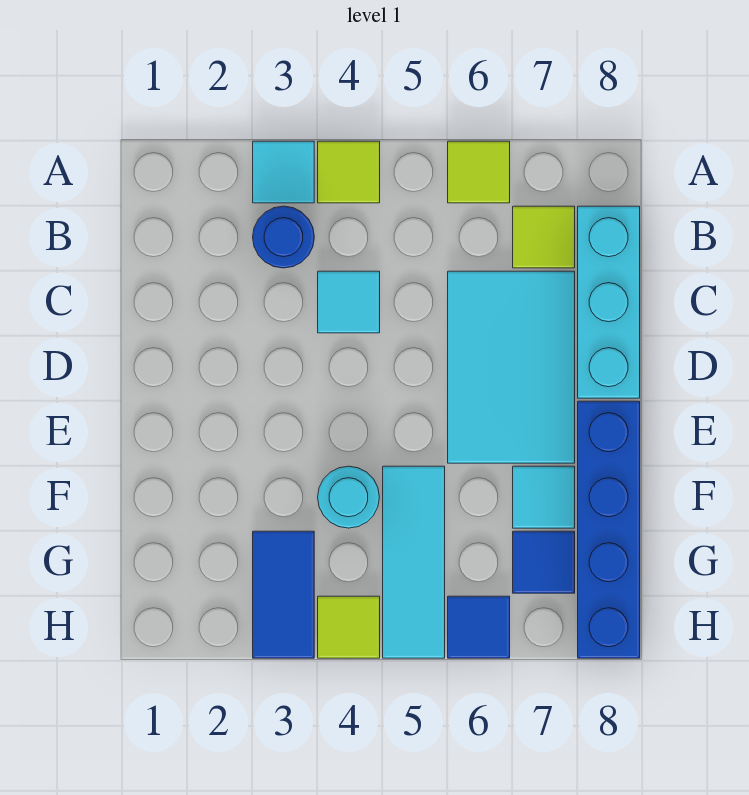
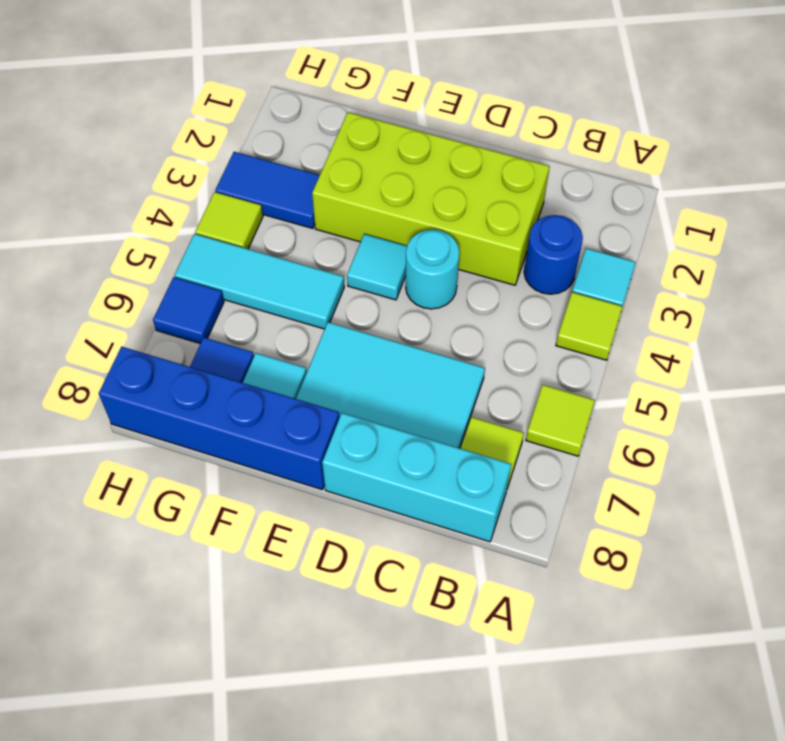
none -> lime 2x4 brick [312,112,550,285]
cyan 1x1 tile [318,271,380,333] -> cyan 1x1 tile moved to [347,234,407,300]
cyan 1x1 round brick [318,466,379,528] -> cyan 1x1 round brick moved to [406,230,460,309]

